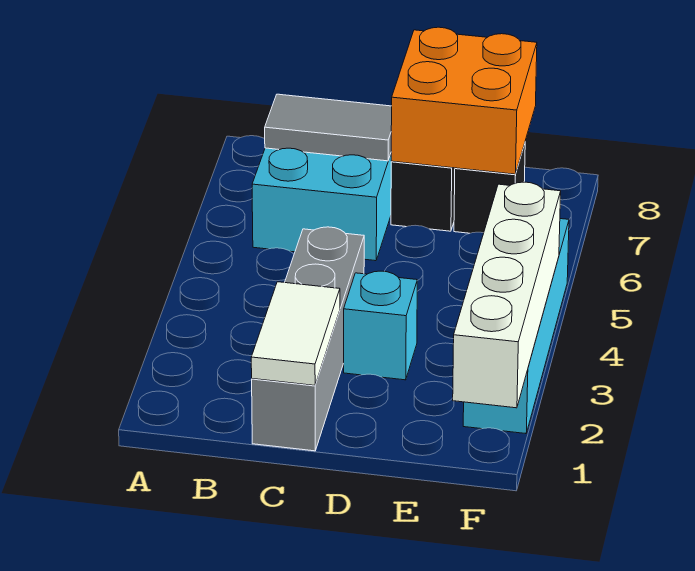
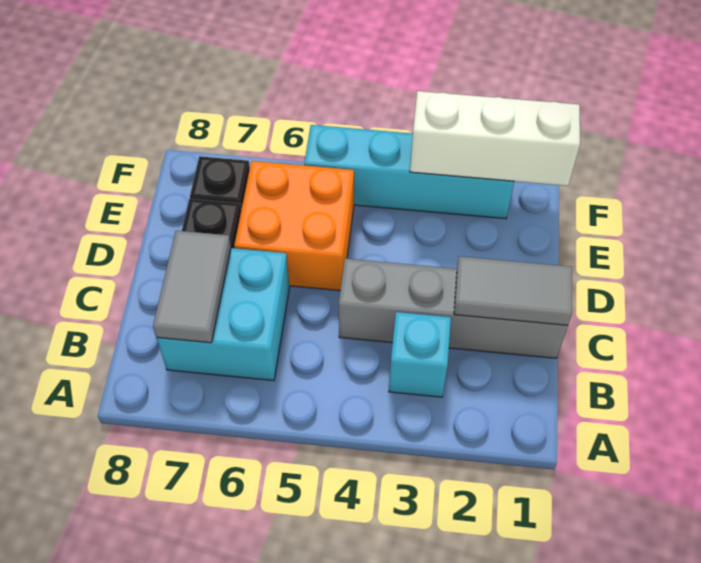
white 1x2 tile [251,282,340,385] -> grey 1x2 tile [454,256,572,325]
cyan 1x1 brick [344,271,417,380] -> cyan 1x1 brick moved to [389,312,451,397]
orange 2x2 brick [391,27,537,174] -> orange 2x2 brick moved to [234,161,354,291]
white 1x4 brick [453,182,561,408] -> white 1x3 brick [410,91,580,186]

